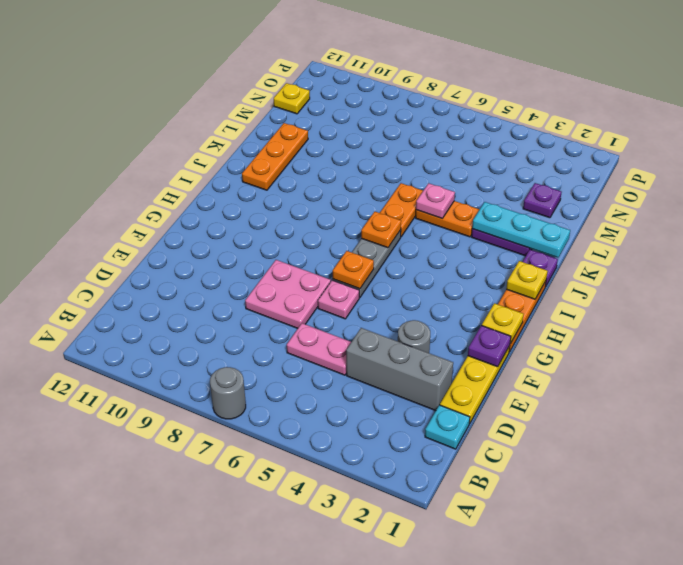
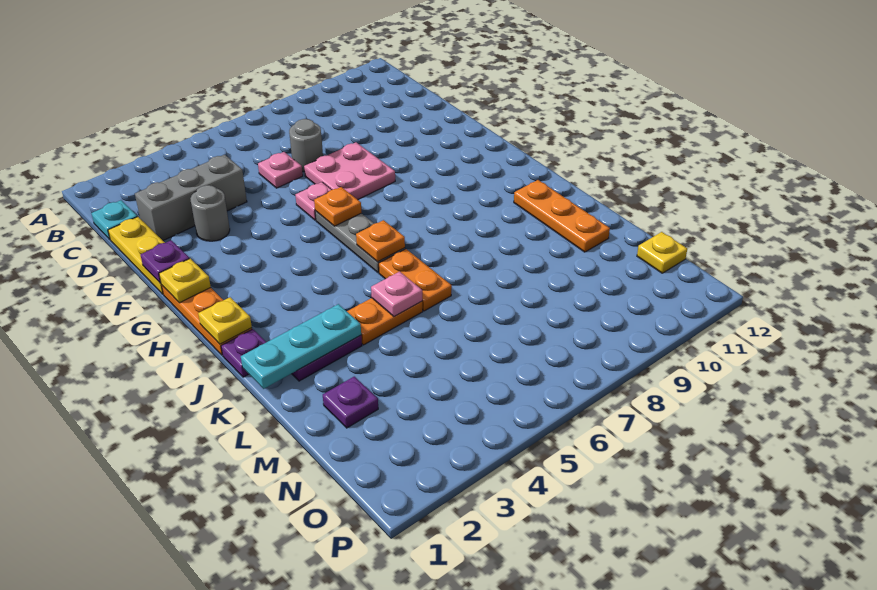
grey 1x1 round brick [210,367,246,419] -> grey 1x1 round brick moved to [289,119,323,172]
pink 1x2 plate [287,323,351,375] -> pink 1x1 plate [258,152,303,188]

